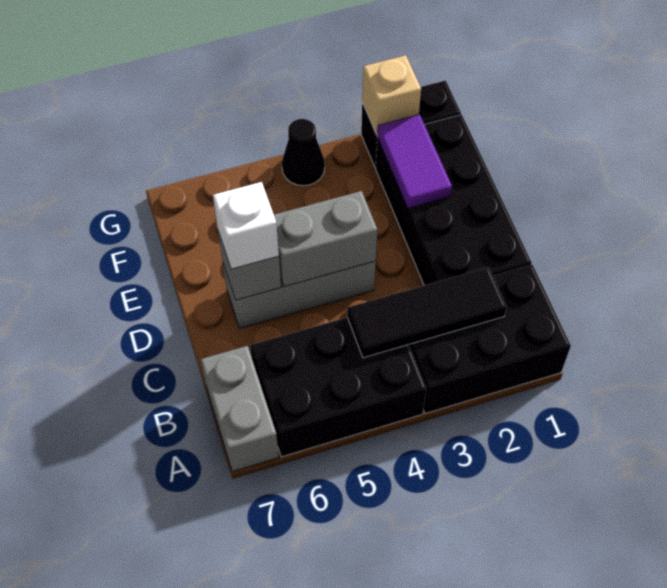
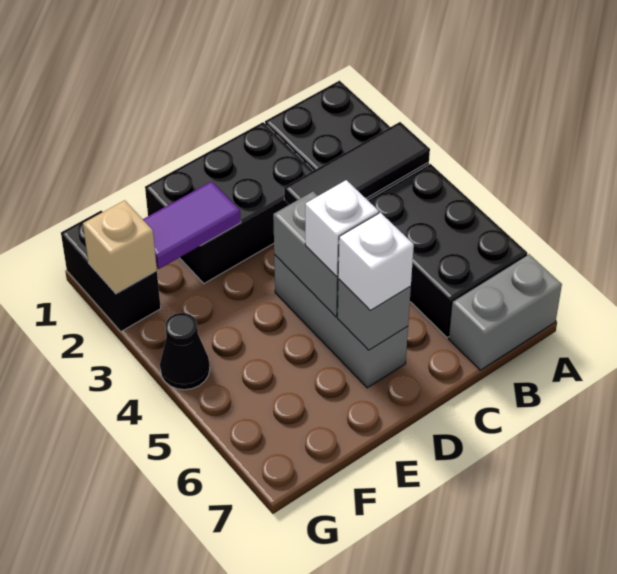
black 1x3 tile [347,267,507,358] -> black 1x3 tile turned to [284,122,430,205]
black 2x4 brick [376,115,532,285] -> black 2x3 brick [145,122,313,283]
none -> white 1x1 brick [305,180,379,276]

